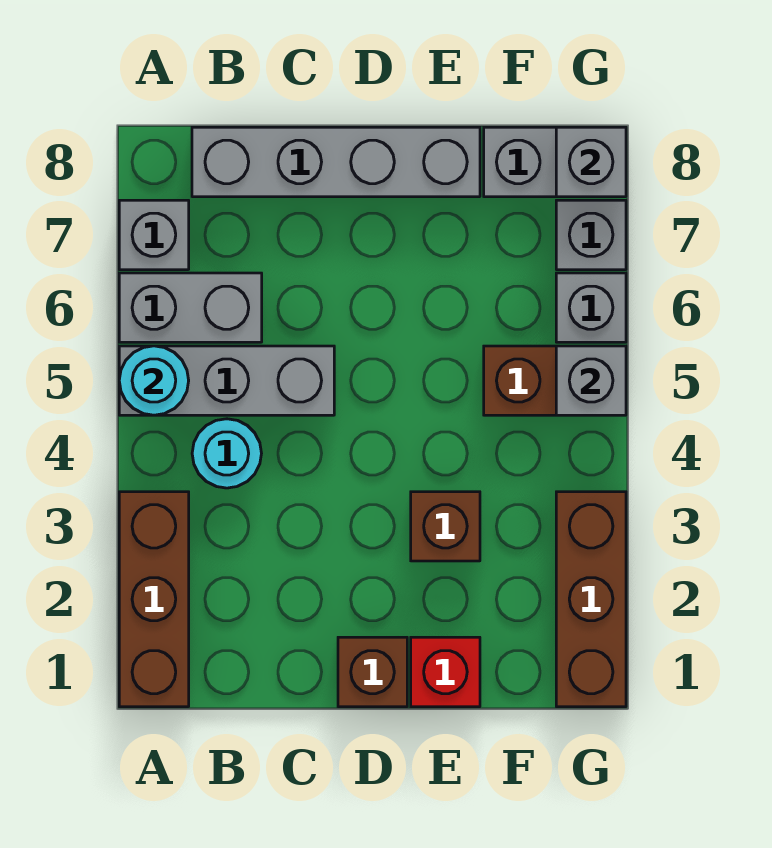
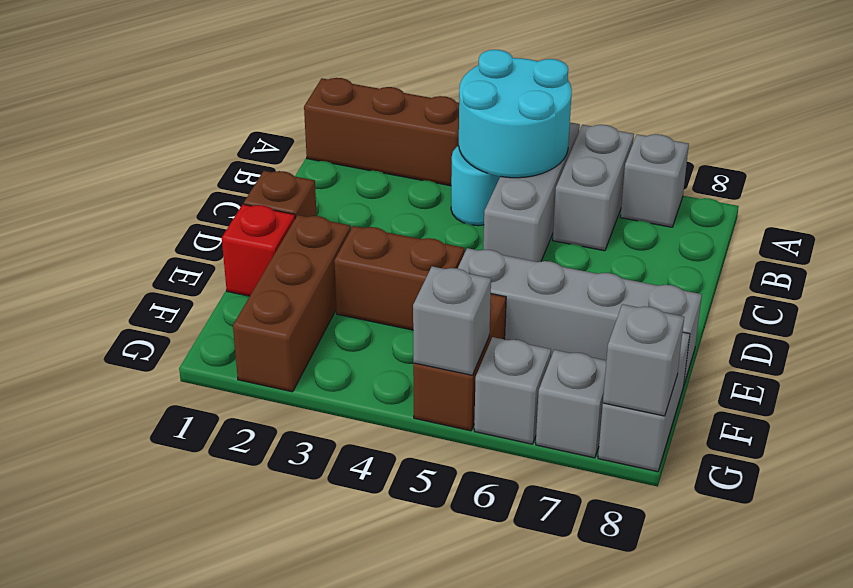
cyan 1x1 round brick [119,346,189,415] -> cyan 2x2 round brick [458,50,572,178]
grey 1x4 brick [192,127,480,197] -> grey 1x4 brick turned to [458,248,702,386]
brown 1x1 brick [411,492,480,561] -> brown 1x2 brick [334,226,464,330]
brown 1x3 brick [556,492,626,707] -> brown 1x3 brick turned to [233,215,351,392]

